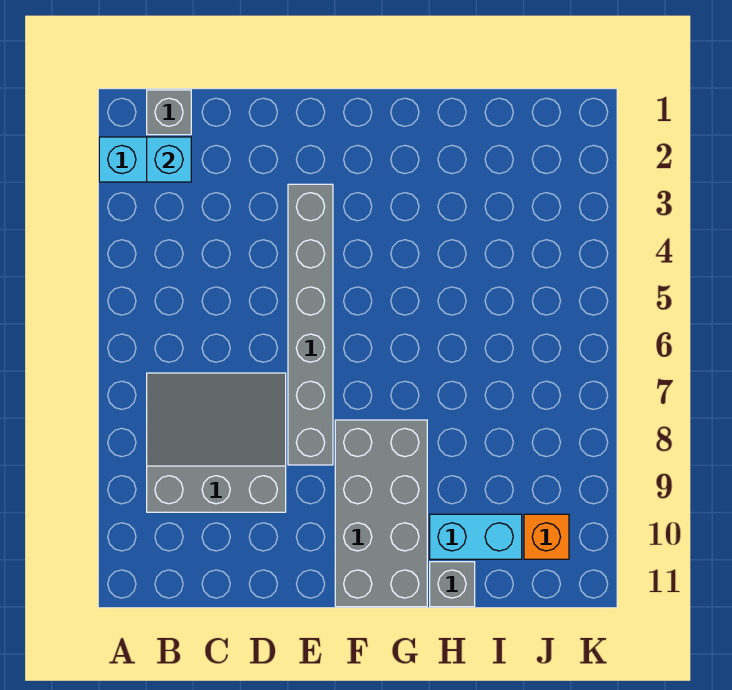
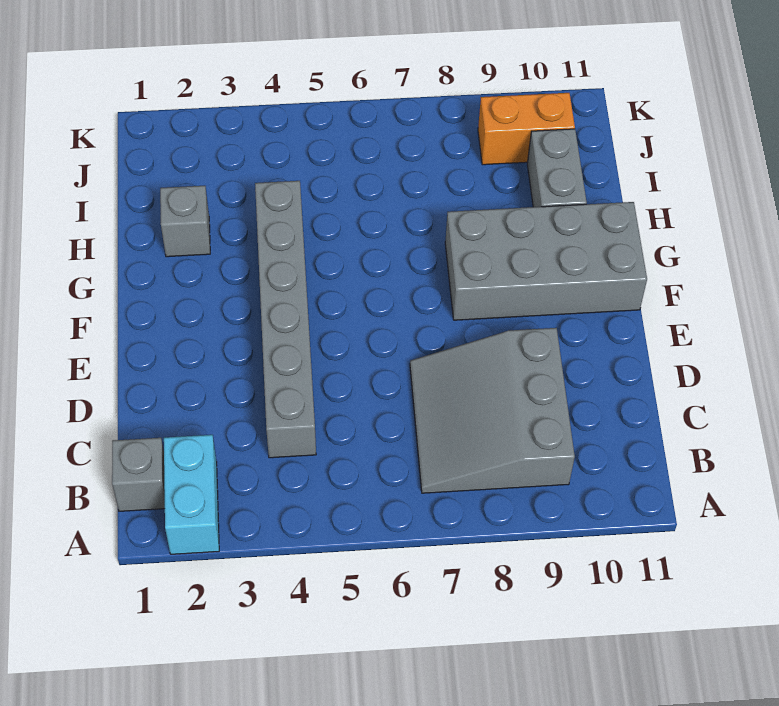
cyan 1x1 brick [147,137,191,182] -> none
grey 1x6 brick [288,184,333,465] -> grey 1x6 brick turned to [255,181,316,458]
cyan 1x2 brick [430,514,522,559] -> grey 1x2 brick [527,129,587,207]
grey 1x1 brick [430,562,475,607] -> grey 1x1 brick moved to [160,186,210,257]
orange 1x1 brick [524,514,569,559] -> orange 1x2 brick [478,93,575,165]

